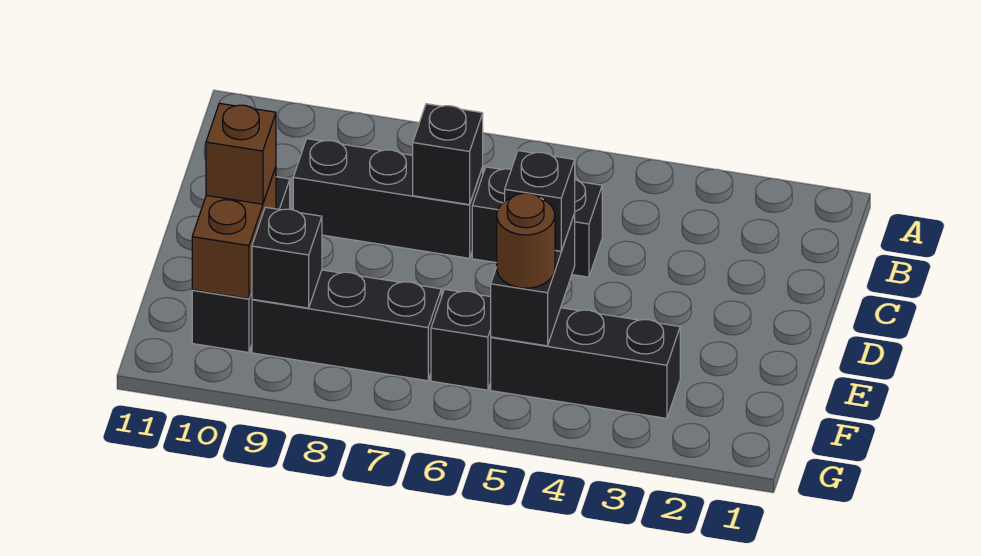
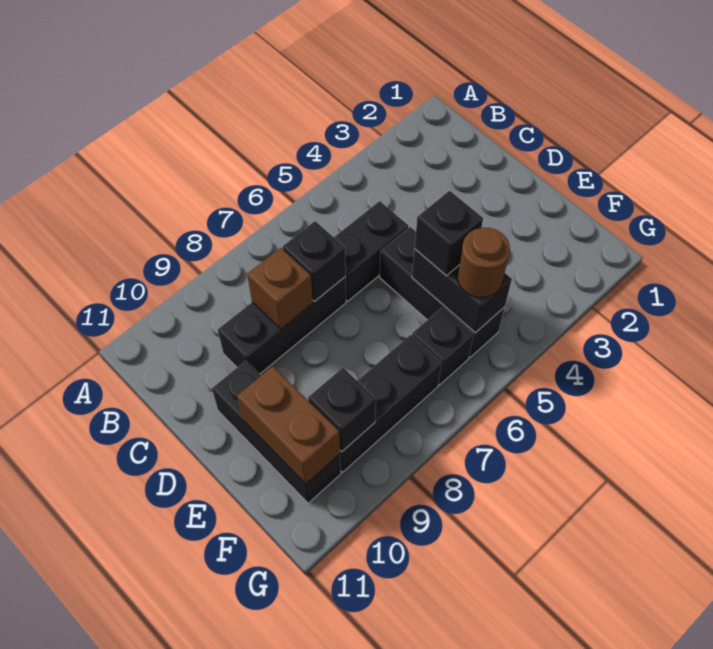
brown 1x1 brick [206,103,276,204] -> brown 1x1 brick moved to [247,248,313,329]
black 1x3 brick [491,308,680,418] -> black 1x3 brick turned to [380,227,505,357]

